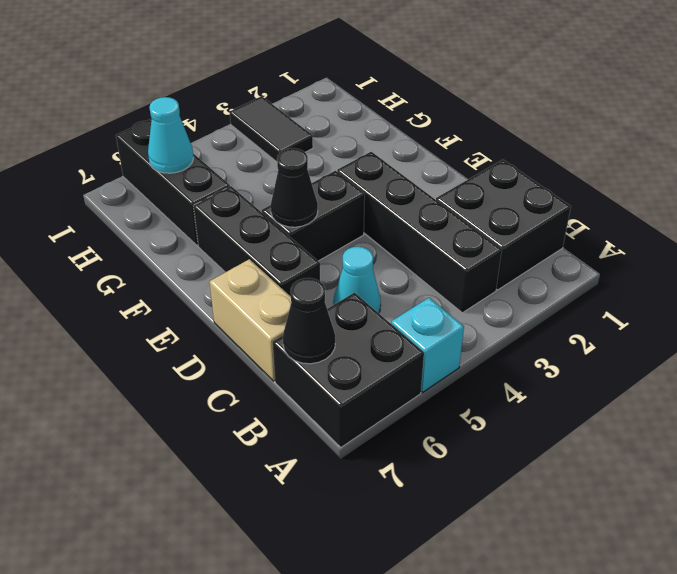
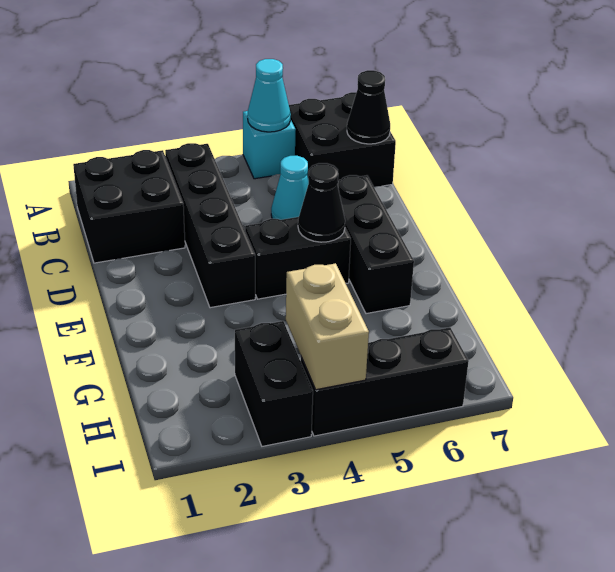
tan 1x2 brick [210,259,291,381] -> tan 1x2 brick moved to [286,263,369,390]
black 1x3 brick [116,118,230,246] -> black 1x3 brick turned to [301,328,469,436]
black 1x2 tile [230,96,313,162] -> black 1x2 brick [235,321,313,446]
cyan 1x1 cone [148,97,194,173] -> cyan 1x1 cone moved to [248,59,291,132]

